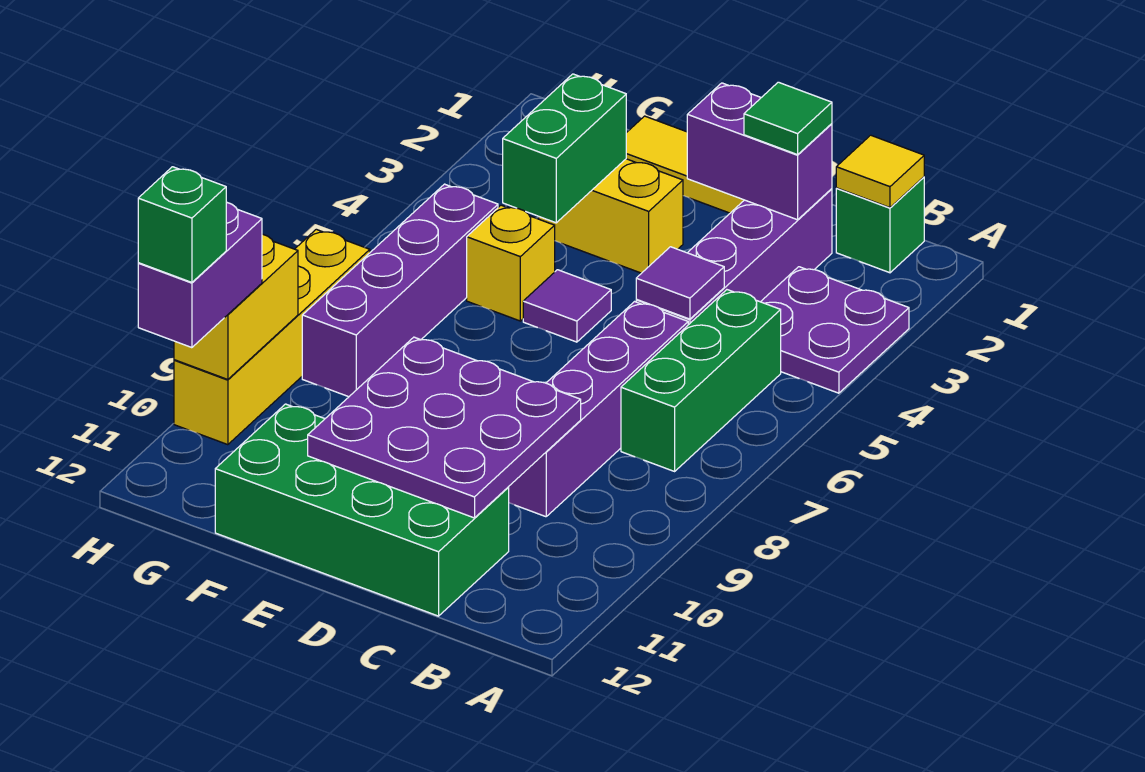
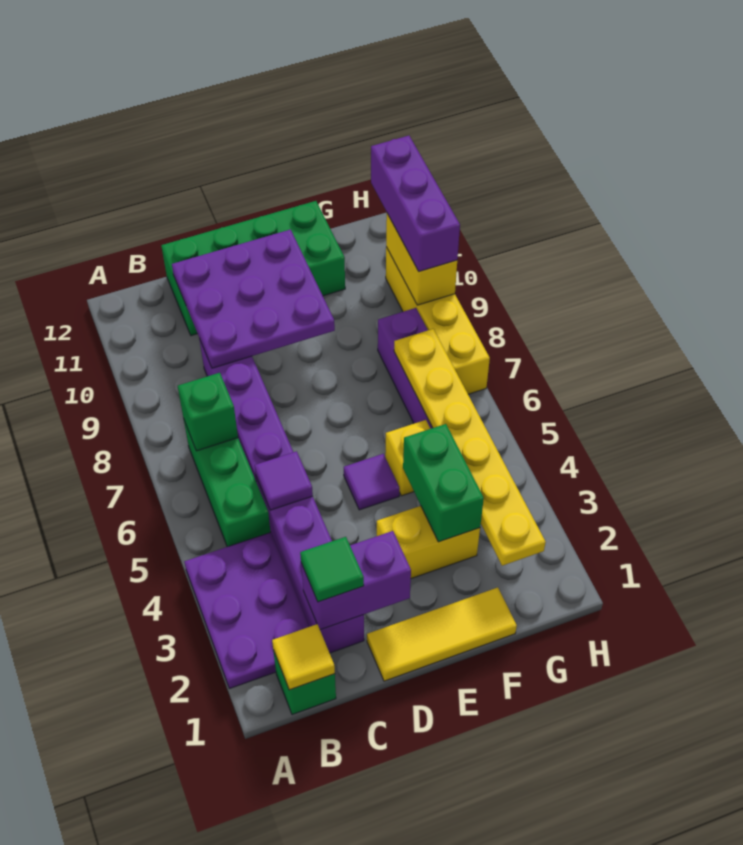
purple 2x2 plate [761,267,909,393] -> purple 2x3 plate [184,532,309,689]
none -> yellow 1x6 plate [394,329,546,566]
purple 1x2 brick [138,202,262,348] -> purple 1x3 brick [371,136,460,272]
green 1x1 brick [138,167,226,282] -> green 1x1 brick moved to [178,373,238,451]

